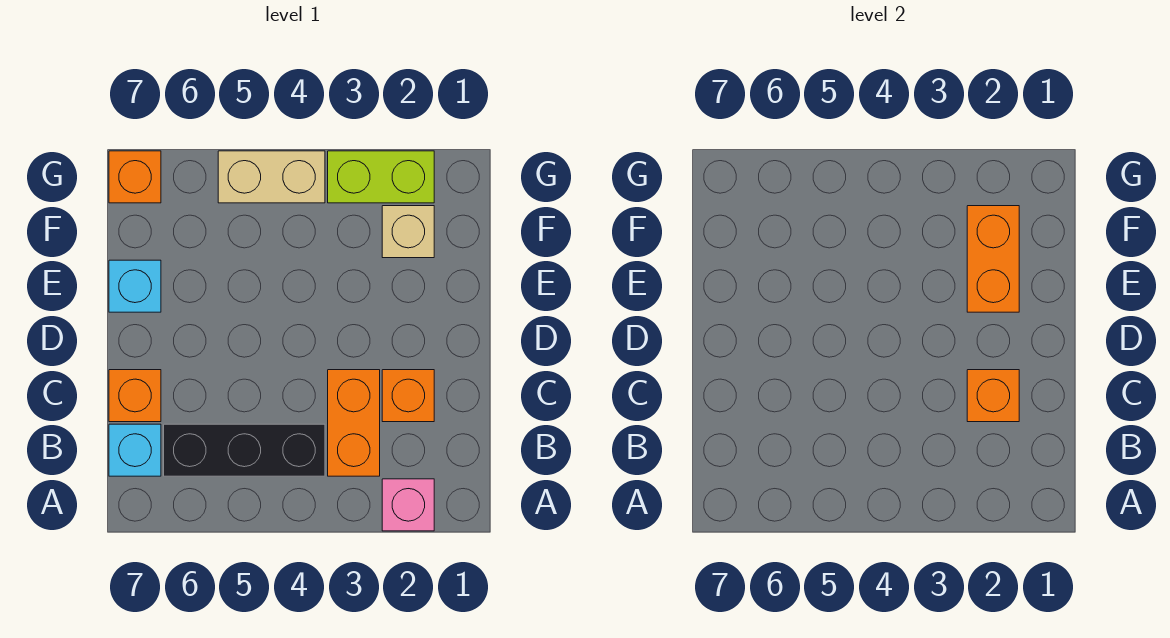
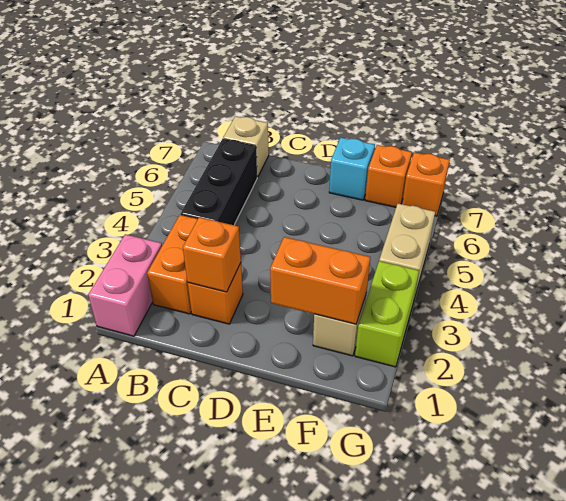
pink 1x1 brick [382,479,434,531] -> pink 1x2 brick [88,234,162,336]
orange 1x2 brick [328,370,380,476] -> orange 1x2 brick turned to [147,215,198,314]
cyan 1x1 brick [109,424,161,476] -> tan 1x1 brick [223,116,269,177]
orange 1x1 brick [109,370,161,422] -> orange 1x1 brick moved to [365,145,412,207]

